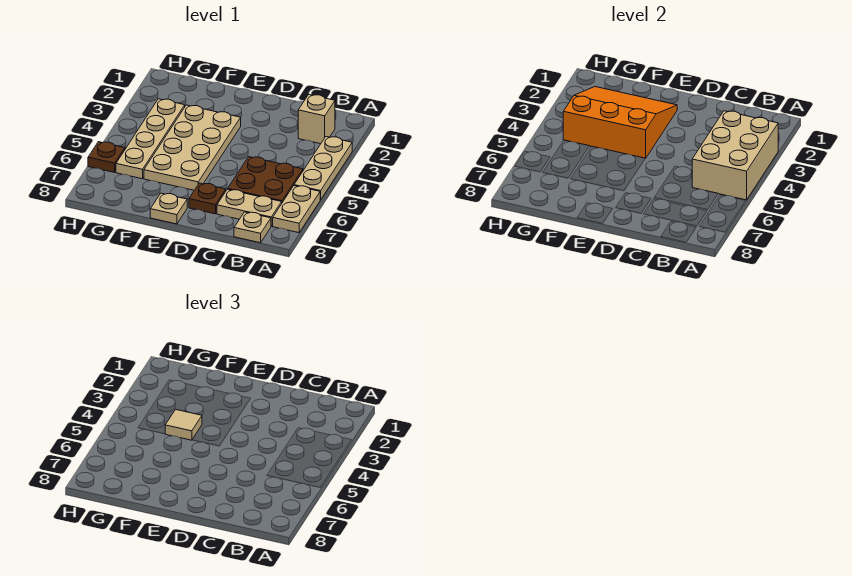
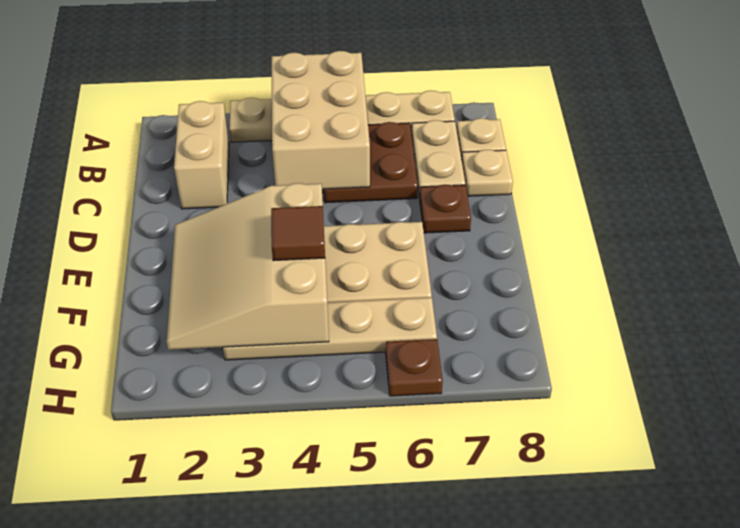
tan 2x3 brick [692,111,778,200] -> tan 2x3 brick turned to [272,51,370,189]
tan 1x1 brick [298,94,335,144] -> tan 1x2 brick [174,101,229,209]
orange 3x3 slope [563,87,677,158] -> tan 3x3 slope [167,183,329,350]
tan 1x1 plate [150,193,187,224] -> tan 1x1 plate moved to [462,150,513,196]
tan 1x1 tile [165,410,202,440] -> brown 1x1 tile [271,206,325,261]

